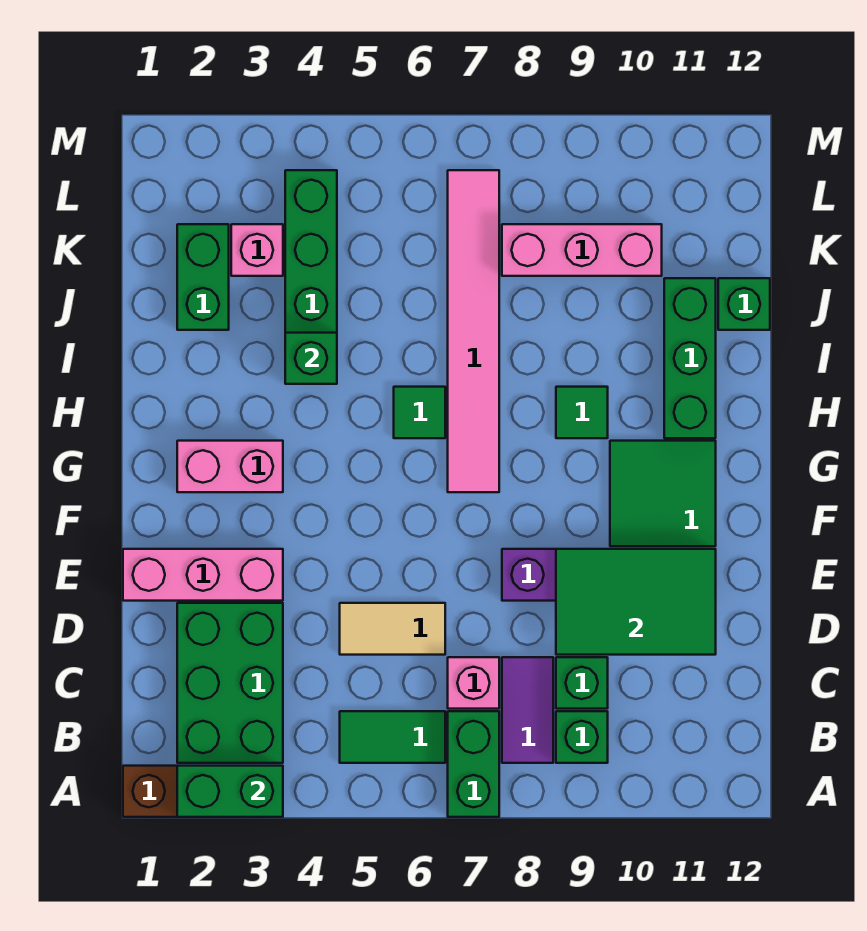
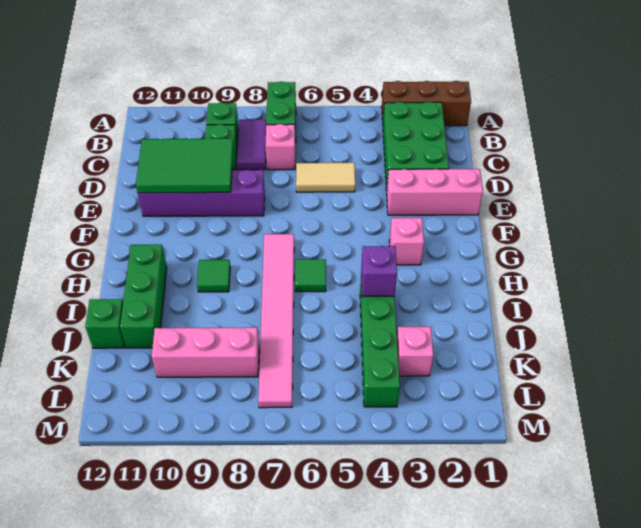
green 1x2 brick [177,766,283,817] -> none
green 1x2 tile [340,711,445,763] -> none
green 2x2 tile [610,441,716,546] -> none
pink 1x2 brick [177,441,283,492] -> pink 1x1 brick [389,218,424,265]
green 1x1 brick [285,333,337,384] -> purple 1x1 brick [361,246,397,297]
green 1x2 brick [177,224,229,330] -> none

